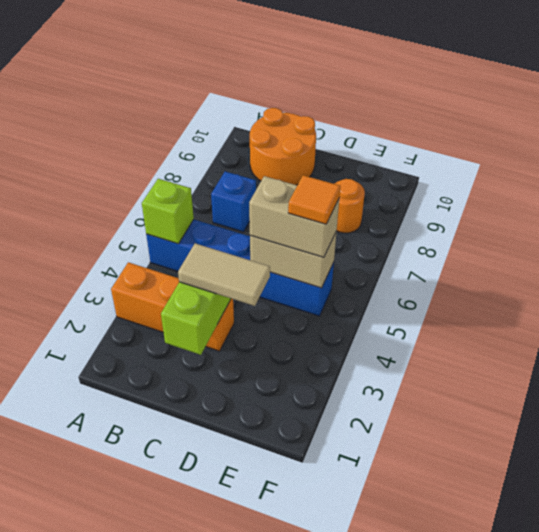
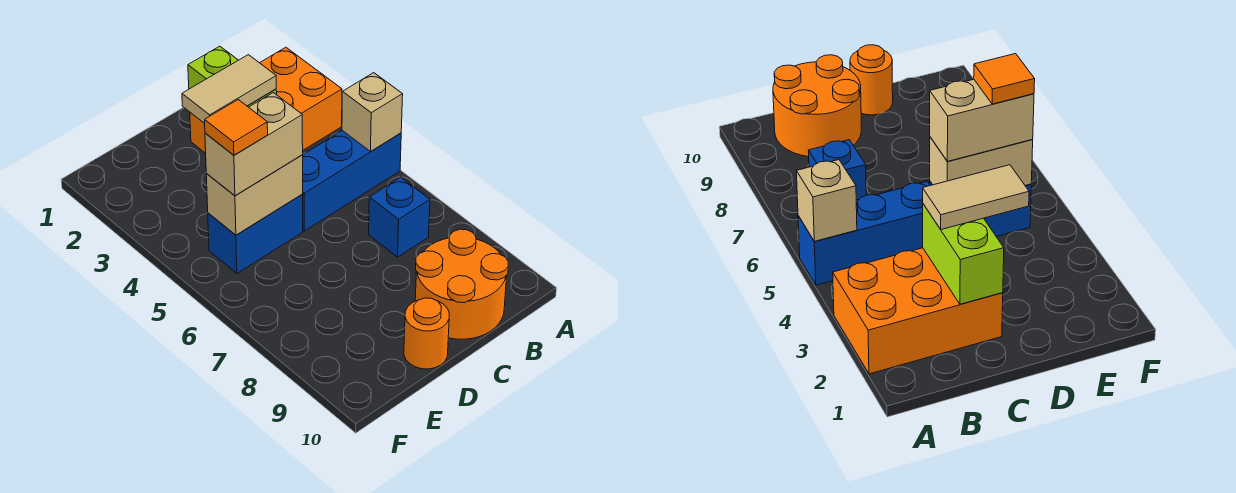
orange 1x3 brick [111,262,234,351] -> orange 2x3 brick [190,47,342,153]
lime 1x1 brick [142,179,194,244] -> tan 1x1 brick [342,73,403,152]
orange 1x1 round brick [335,179,365,233] -> orange 1x1 round brick moved to [404,298,449,369]

